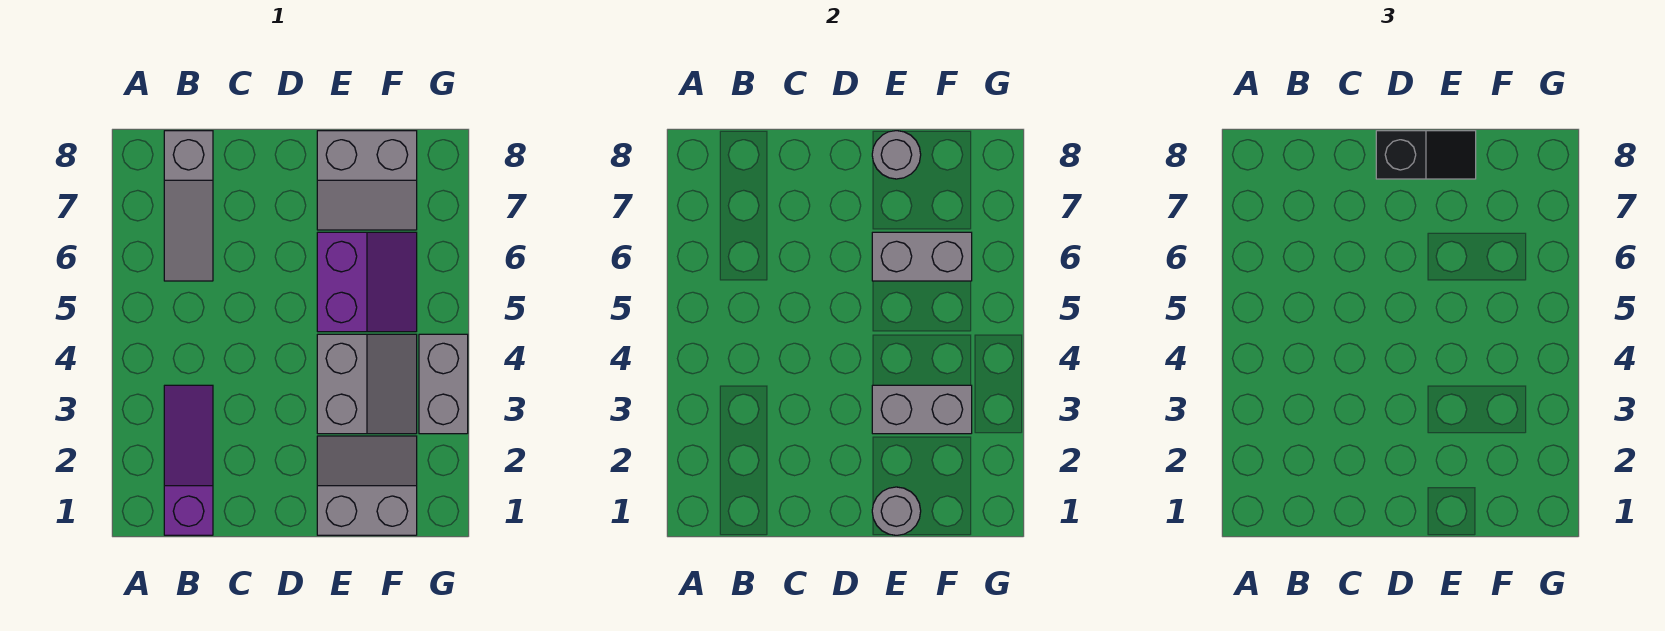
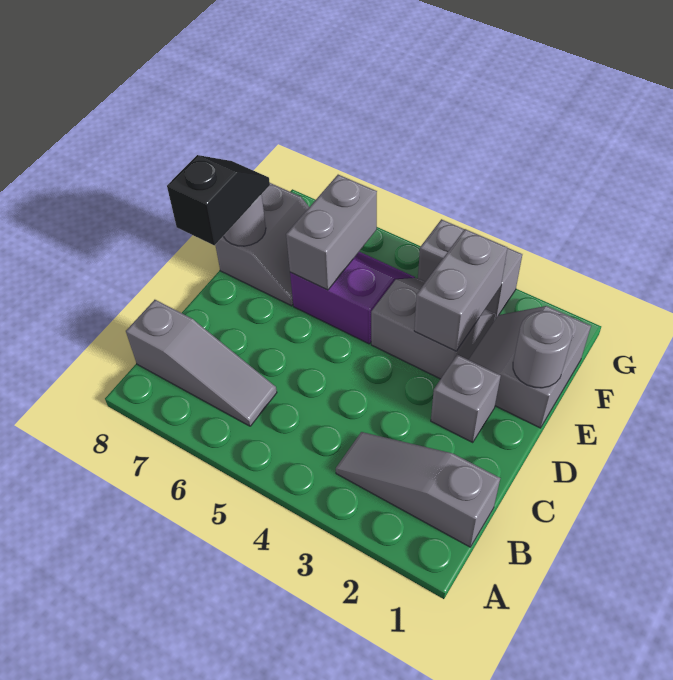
purple 1x3 slope [164,385,213,535] -> grey 1x3 slope [336,432,500,547]
none -> grey 1x1 brick [431,355,501,442]

